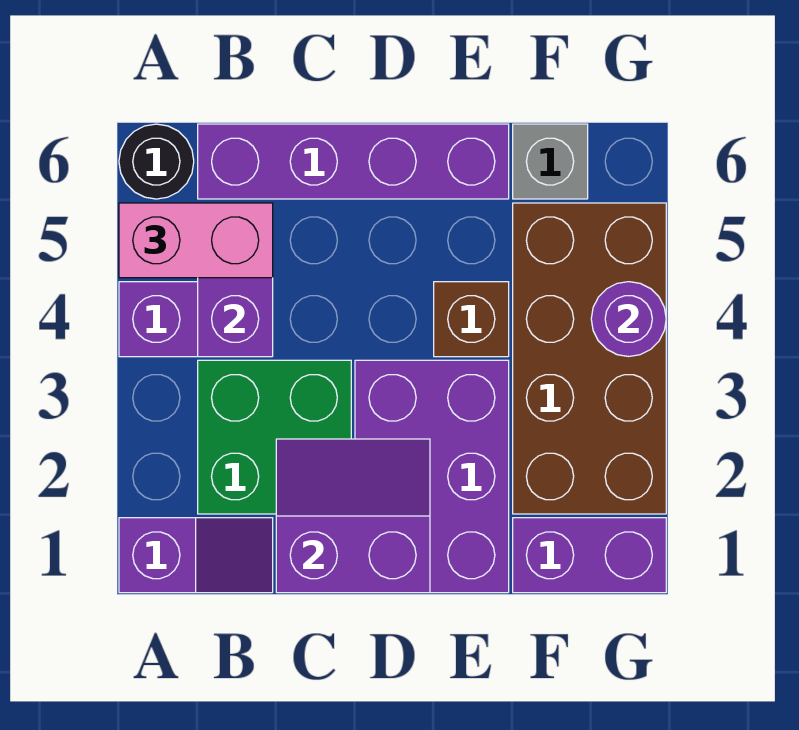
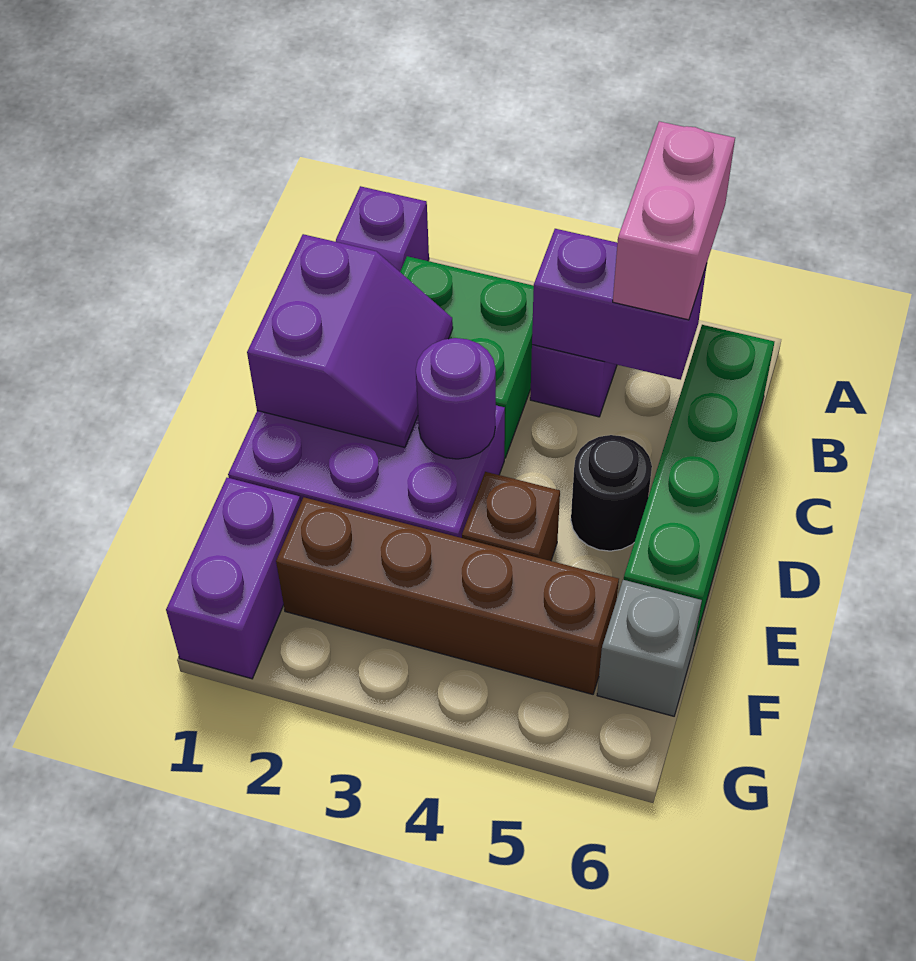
black 1x1 round brick [119,124,194,199] -> black 1x1 round brick moved to [571,435,652,551]
purple 1x4 brick [198,124,509,199] -> green 1x4 brick [624,325,774,644]
brown 2x4 brick [513,203,666,514] -> brown 1x4 brick [276,497,619,694]
purple 1x1 round brick [591,282,666,357] -> purple 1x1 round brick moved to [416,338,496,459]

